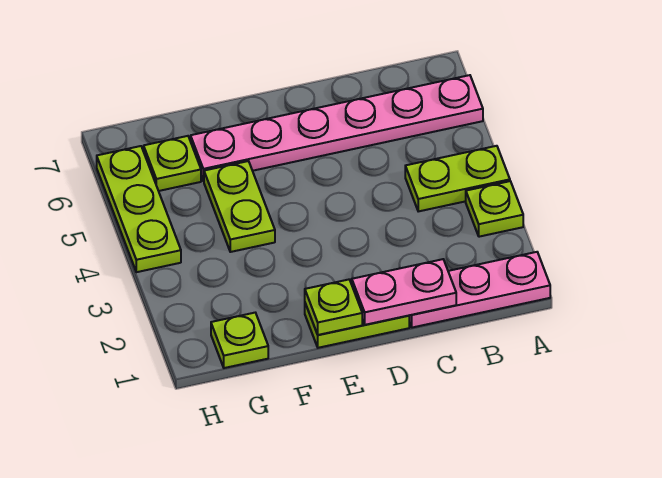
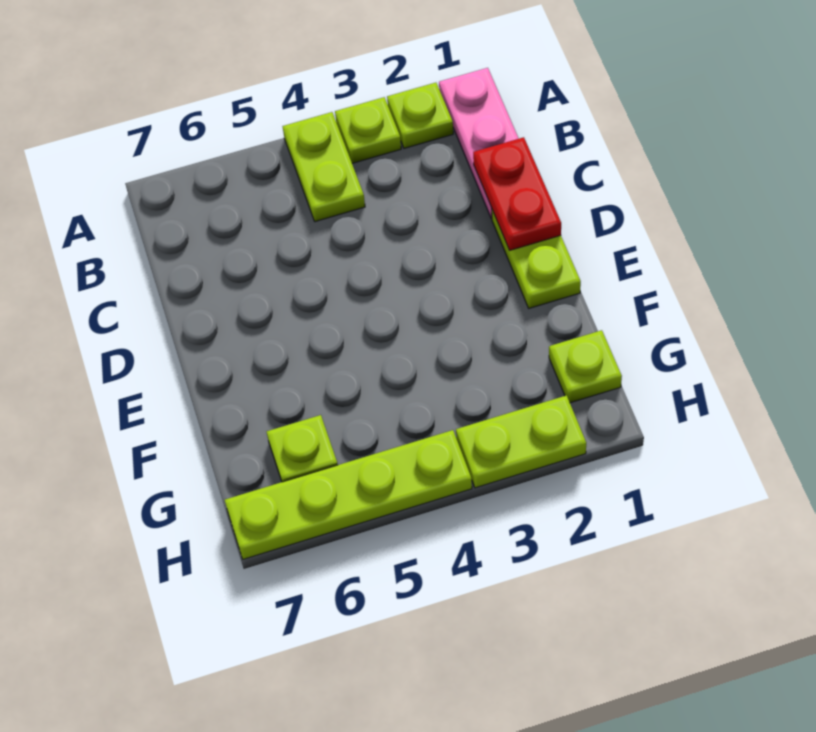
pink 1x6 plate [191,75,483,181] -> none
pink 1x2 plate [352,259,456,325] -> red 1x2 plate [473,137,561,250]
lime 1x1 plate [305,280,362,335] -> lime 1x1 plate moved to [387,83,453,148]
lime 1x2 plate [204,161,275,252] -> lime 1x2 plate moved to [456,395,586,488]
lime 1x3 plate [97,146,181,272] -> lime 1x4 plate [225,430,472,559]

